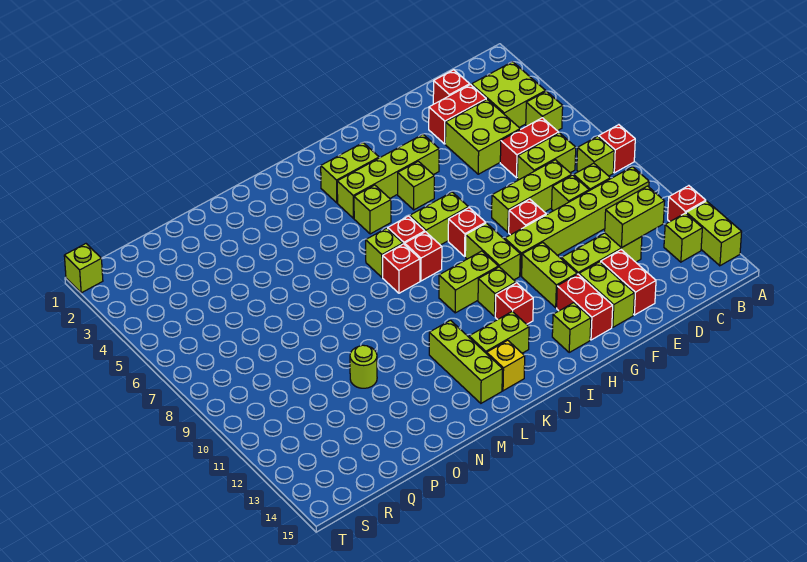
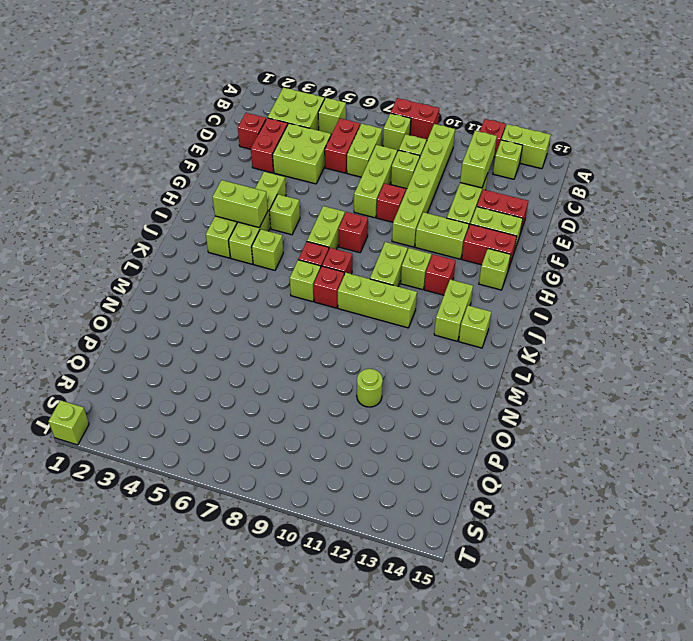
red 1x1 brick [599,125,635,173] -> red 1x2 brick [391,98,439,141]
lime 1x2 brick [465,223,520,280] -> lime 1x2 brick moved to [213,180,268,228]
yellow 1x1 brick [487,340,525,391] -> lime 1x1 brick [459,305,491,348]
lime 1x3 brick [429,320,502,403] -> lime 1x3 brick moved to [338,273,417,328]

